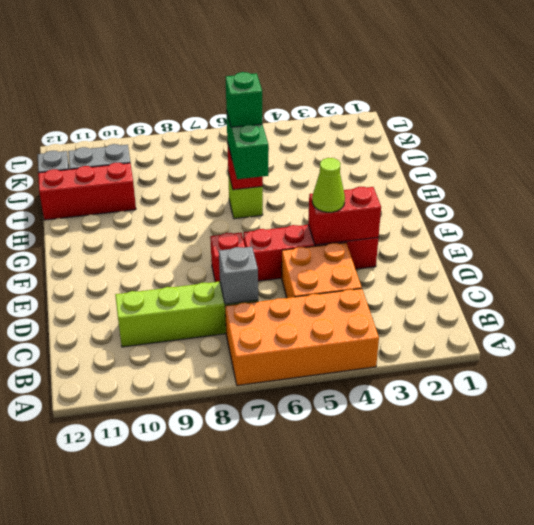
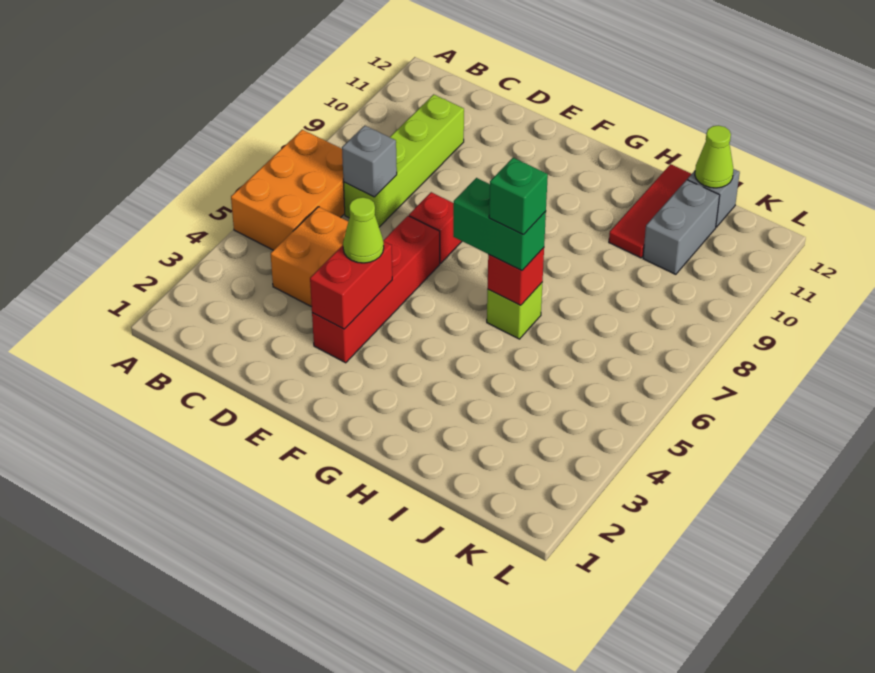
orange 2x4 brick [225,289,379,386] -> orange 2x3 brick [231,130,345,250]
red 1x3 brick [38,163,136,220] -> red 1x3 tile [609,164,691,258]
none -> lime 1x1 cone [695,125,733,188]

